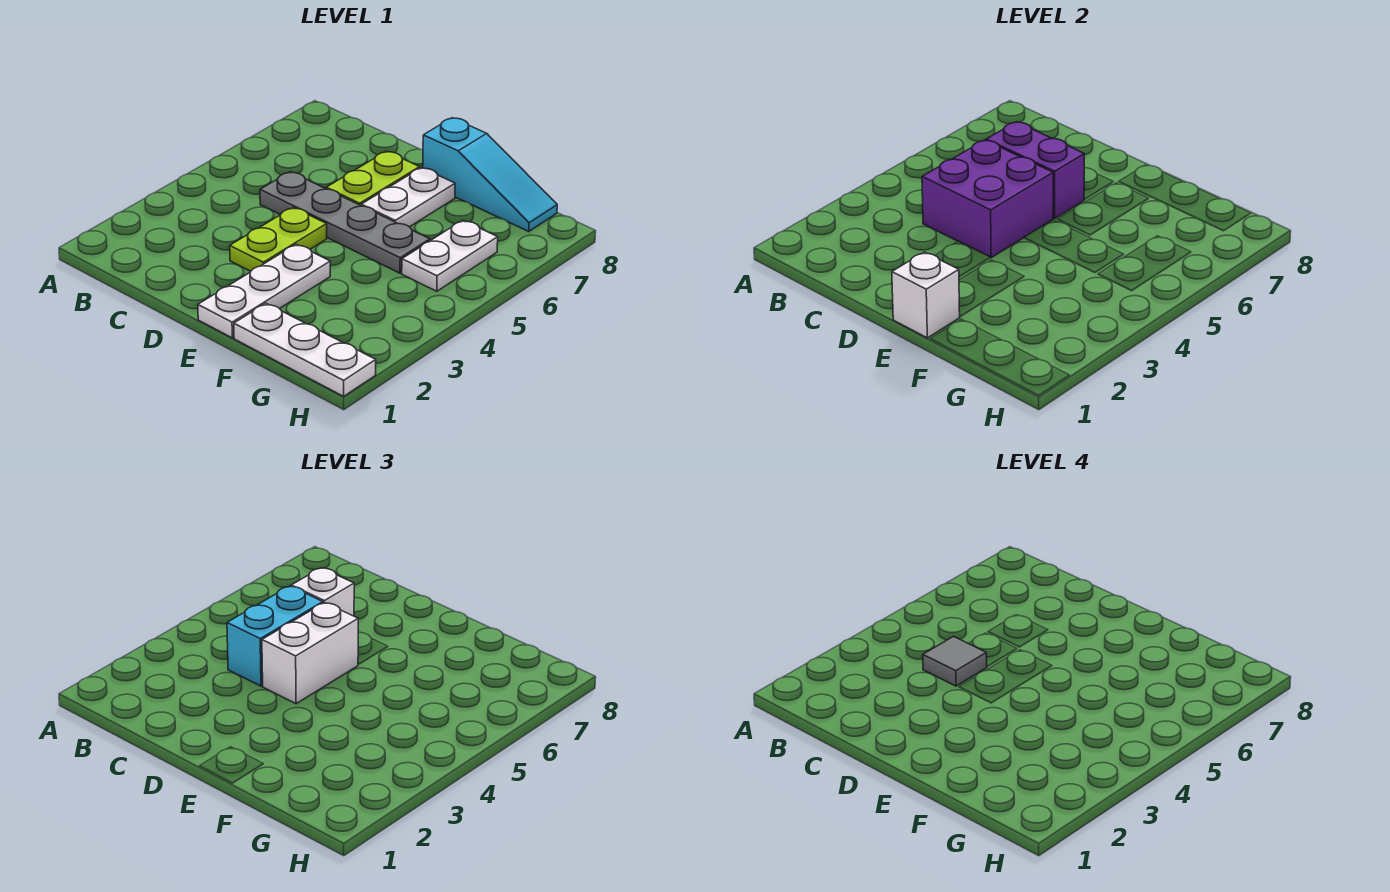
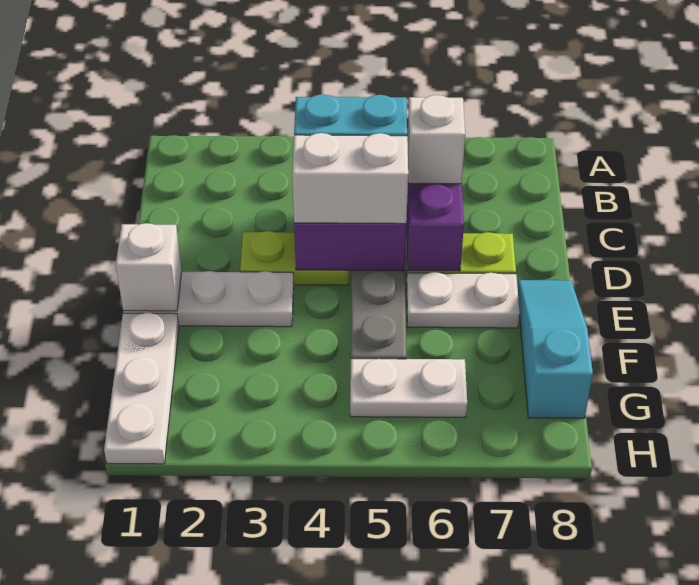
grey 1x1 tile [923,637,987,686] -> none
cyan 1x3 slope [423,118,557,231] -> cyan 1x3 slope turned to [517,280,593,418]

